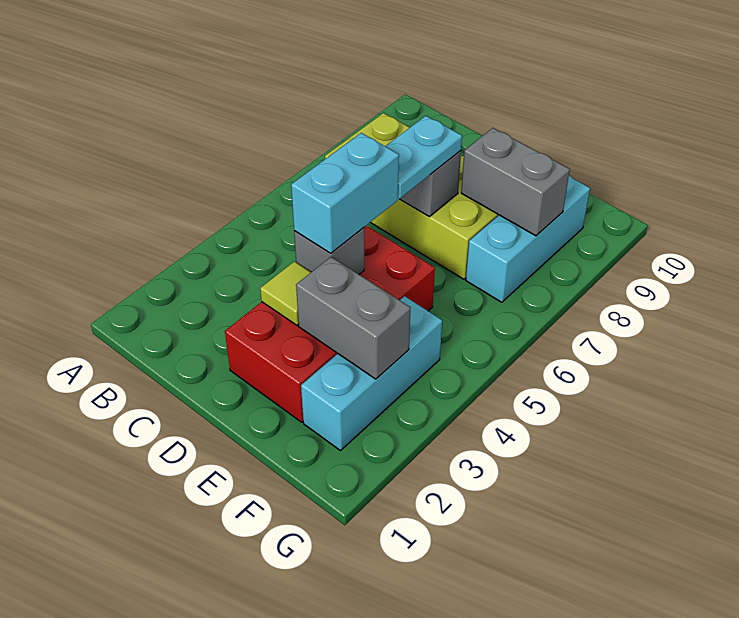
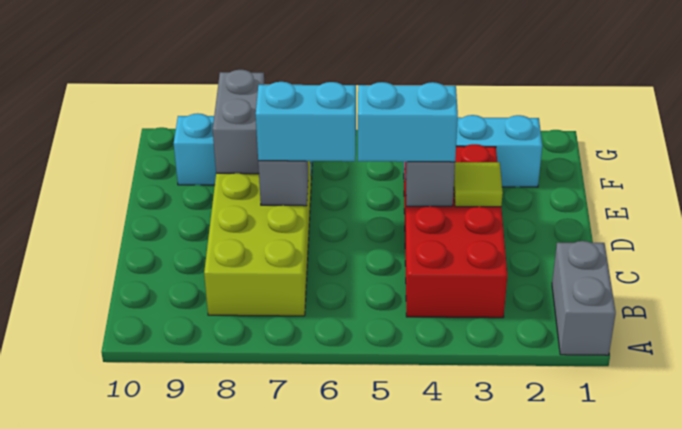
red 2x4 brick [225,226,435,422] -> red 2x4 brick turned to [404,144,507,318]
cyan 1x2 plate [385,116,462,199] -> cyan 1x2 brick [256,82,356,161]
grey 1x2 brick [296,257,410,379] -> grey 1x2 brick moved to [552,241,616,355]

